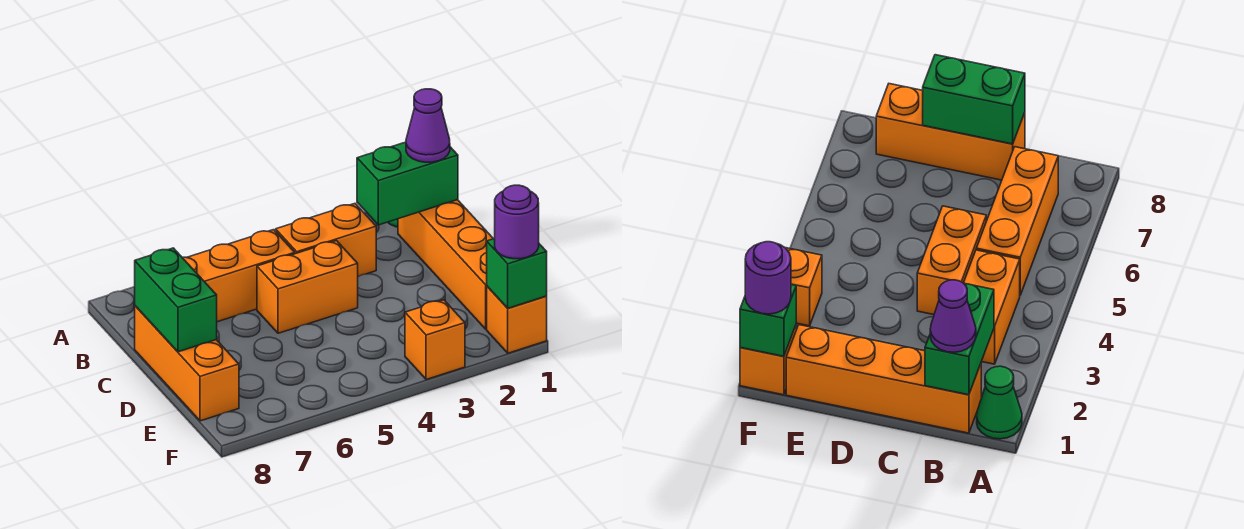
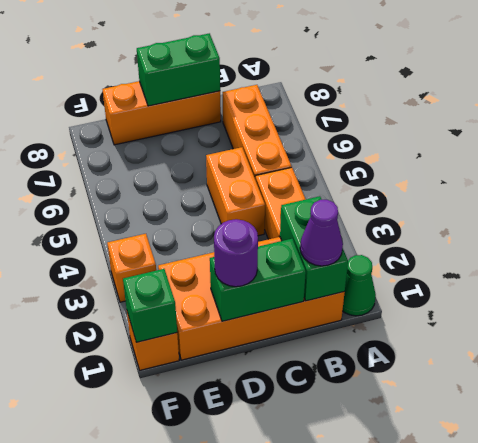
orange 1x4 brick [398,200,493,329] -> orange 2x4 brick [158,237,345,360]
none -> green 1x2 brick [210,239,306,321]
purple 1x1 round brick [495,185,539,259] -> purple 1x1 round brick moved to [214,219,258,287]

